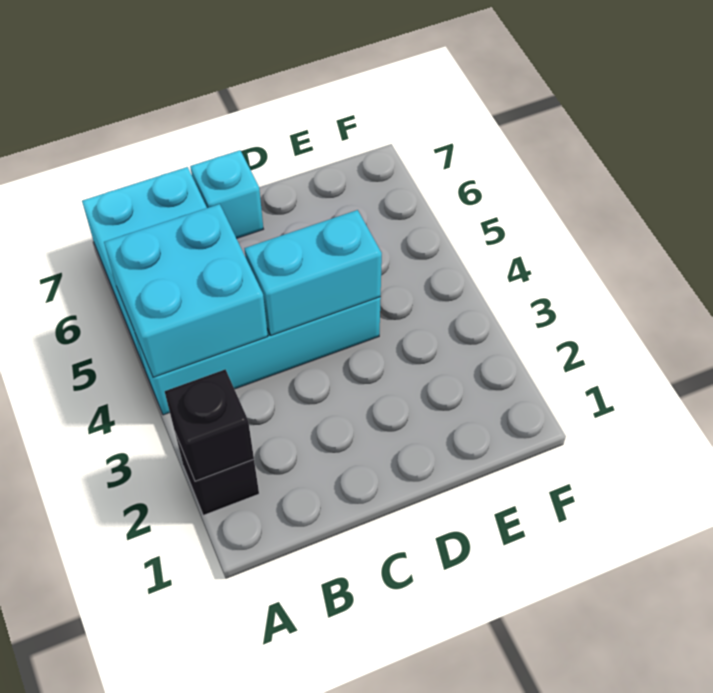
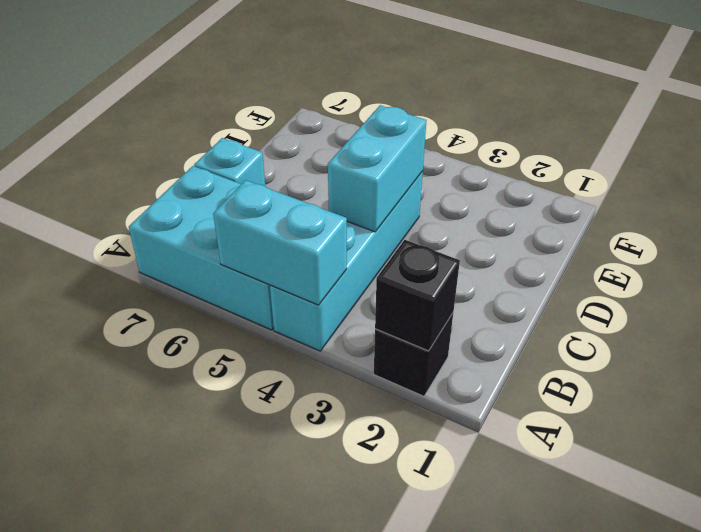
cyan 2x2 brick [104,204,268,377] -> cyan 1x2 brick [213,180,347,305]

